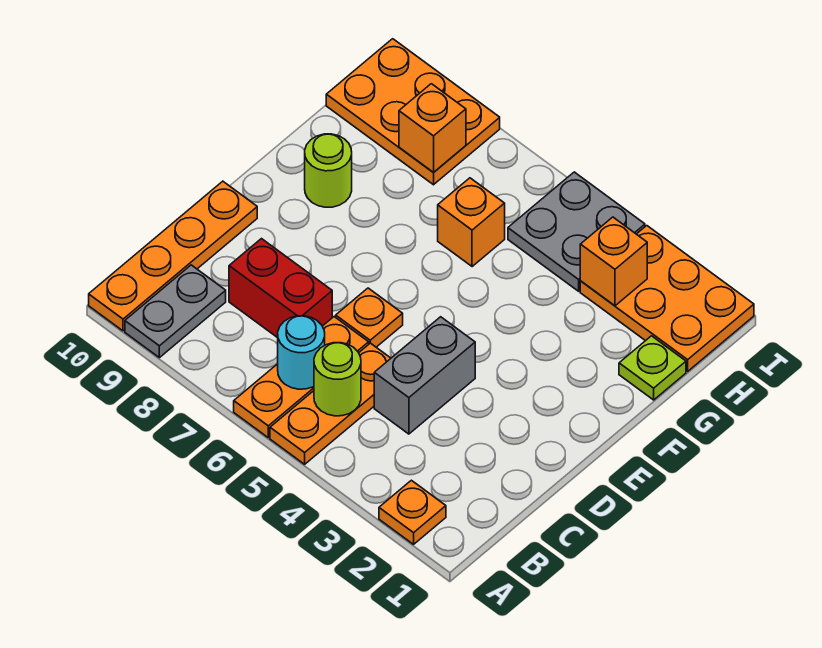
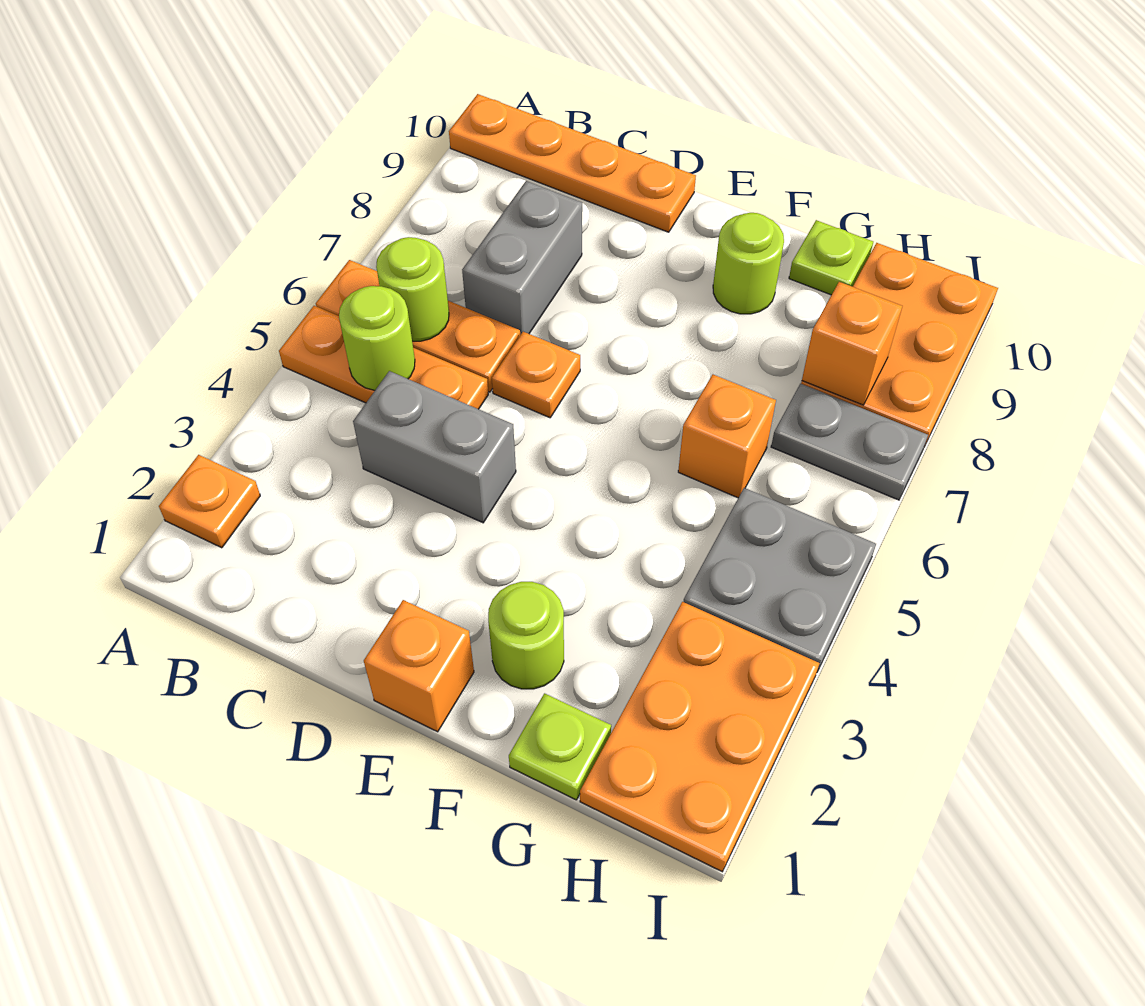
grey 1x2 plate [125,265,226,358] -> grey 1x2 plate moved to [771,384,928,500]
cyan 1x1 round brick [278,316,325,389] -> lime 1x1 round brick [376,237,449,341]
red 1x2 brick [229,239,332,338] -> grey 1x2 brick [462,181,582,335]
none -> lime 1x1 round brick [488,582,564,689]
none -> lime 1x1 plate [789,220,873,295]
orange 1x1 brick [580,217,647,306] -> orange 1x1 brick moved to [364,600,474,732]

